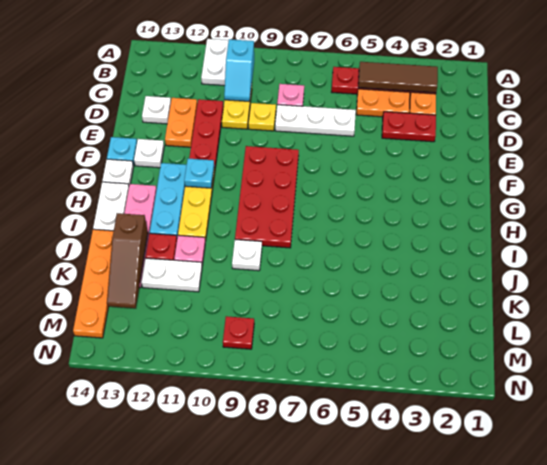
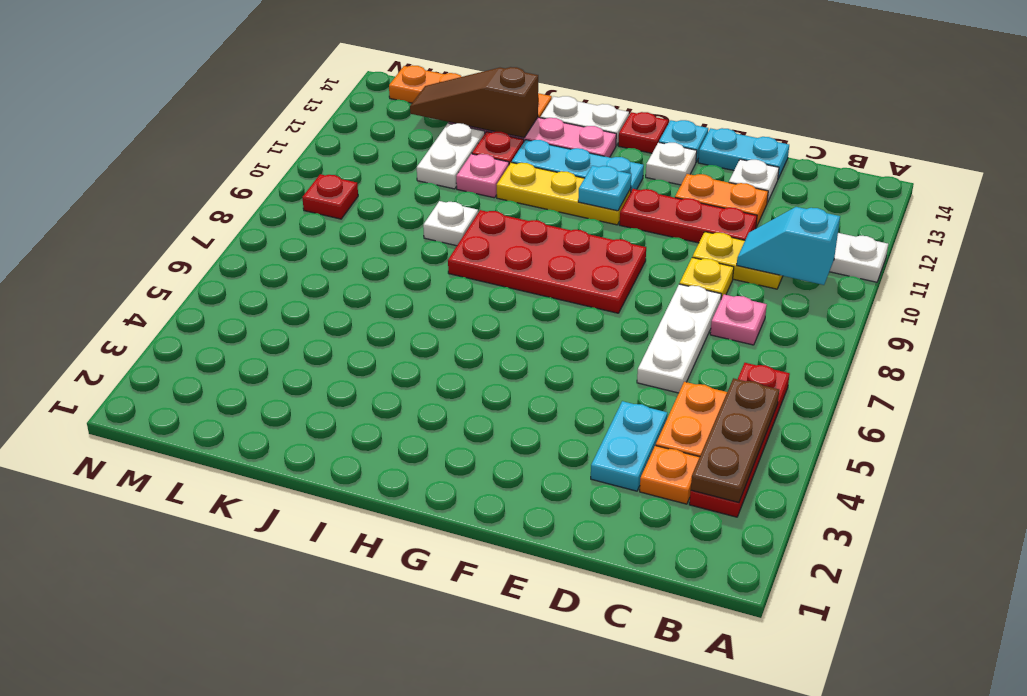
brown 1x3 tile [358,62,438,93] -> brown 1x3 plate [691,378,779,503]
red 1x2 plate [382,112,436,142] -> cyan 1x2 plate [591,401,667,491]
none -> cyan 1x2 plate [698,128,789,178]
white 1x1 plate [102,159,134,185] -> red 1x1 plate [618,112,668,153]

